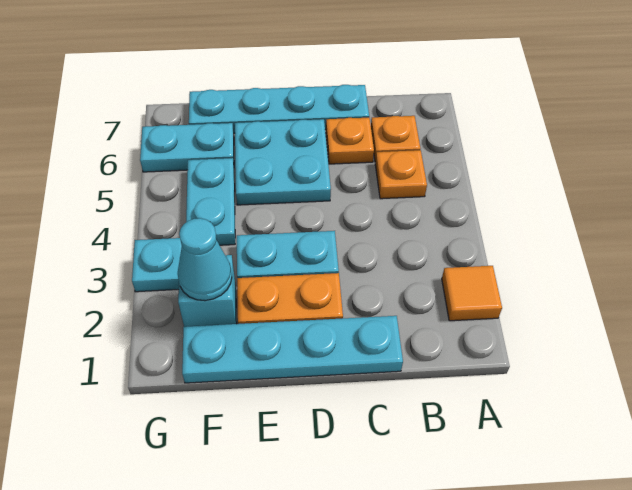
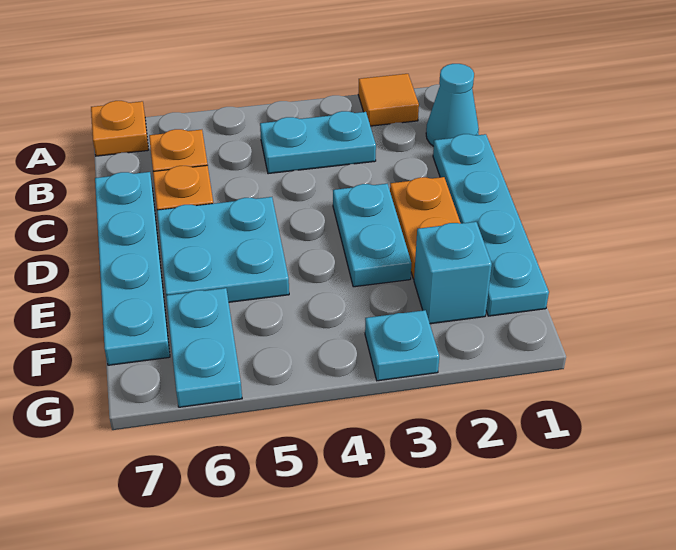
orange 1x1 plate [375,150,427,199] -> orange 1x1 plate moved to [91,101,148,156]
cyan 1x1 cone [178,218,232,301] -> cyan 1x1 cone moved to [426,64,479,146]
cyan 1x2 plate [186,158,235,245] -> cyan 1x2 plate moved to [260,111,376,174]

